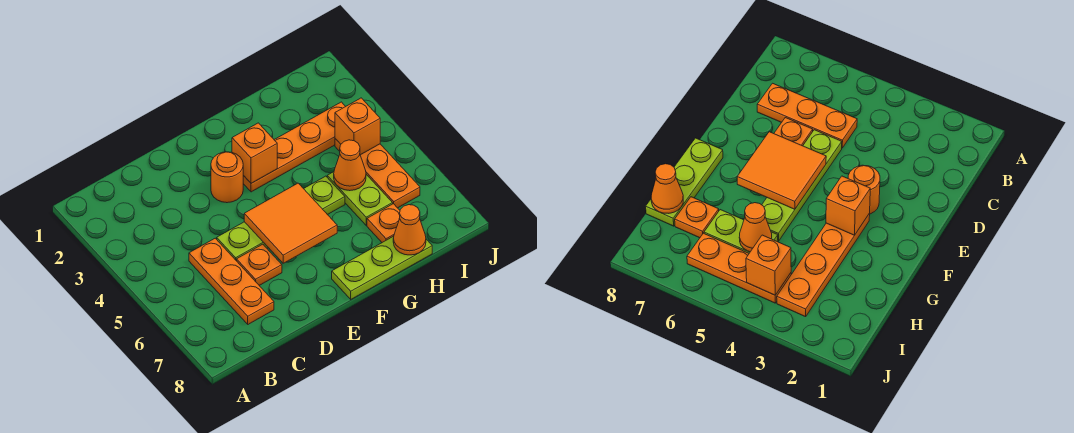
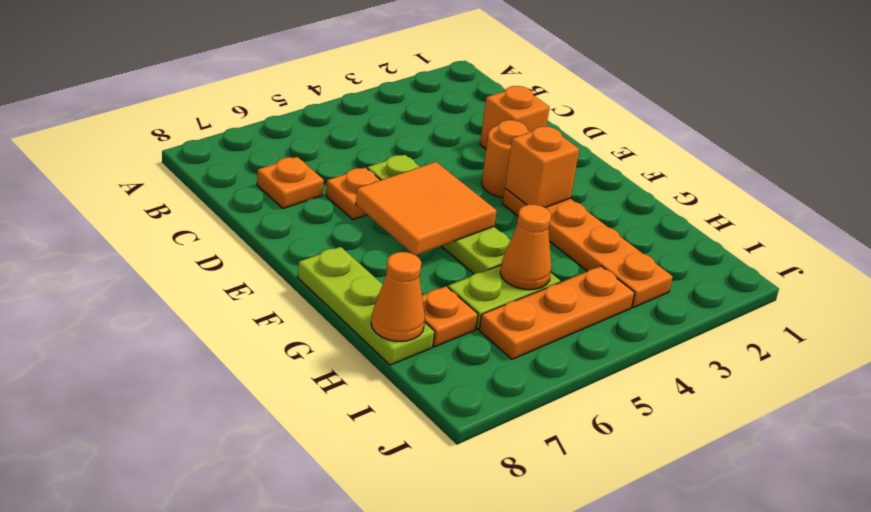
orange 1x3 plate [189,238,274,324] -> orange 1x1 plate [257,157,324,209]
orange 1x1 brick [335,98,380,155] -> orange 1x1 brick moved to [480,86,550,149]

